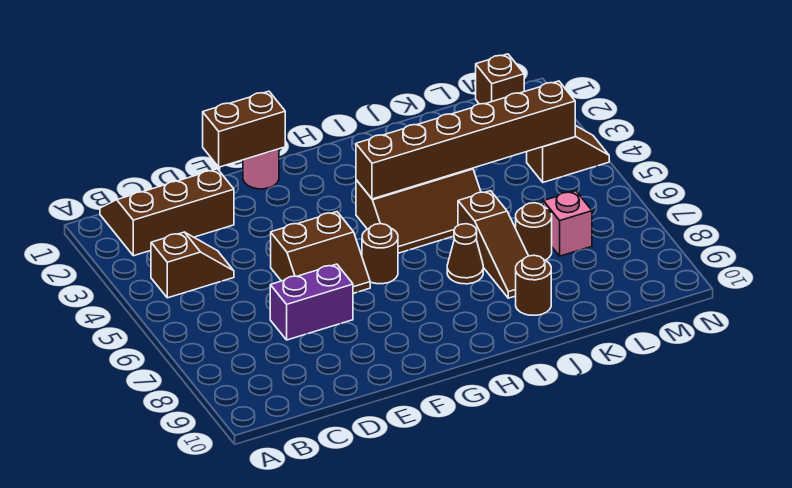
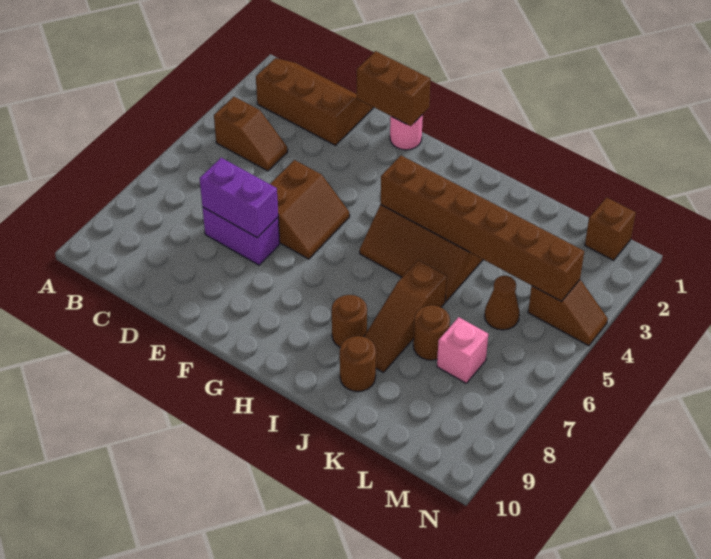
none -> purple 1x2 brick [200,158,278,238]
brown 2x2 slope [271,212,370,293] -> brown 2x2 slope turned to [270,160,350,259]
brown 1x1 round brick [362,224,398,284] -> brown 1x1 round brick moved to [332,295,367,347]
brown 1x1 cone [447,224,483,284] -> brown 1x1 cone moved to [485,276,520,330]

